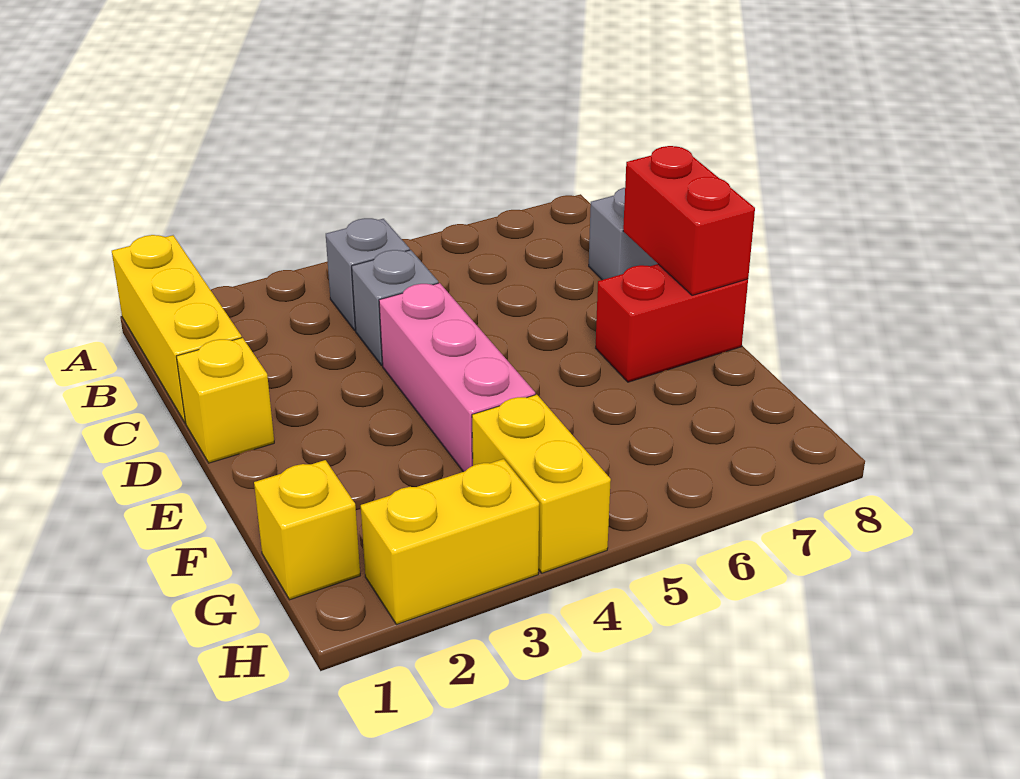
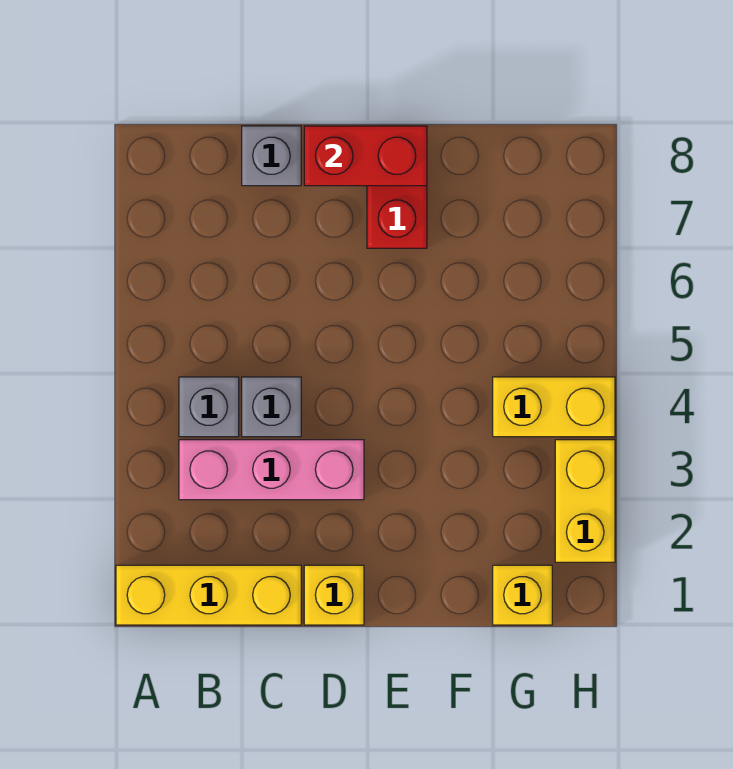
pink 1x3 brick [379,283,535,472] -> pink 1x3 brick moved to [179,440,364,500]

